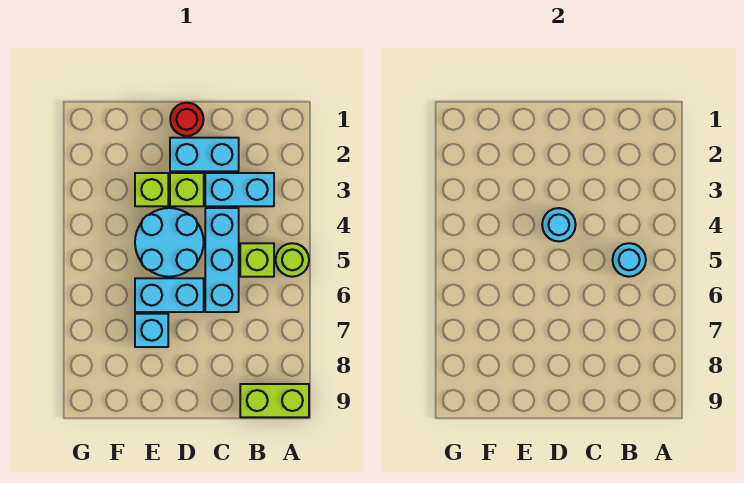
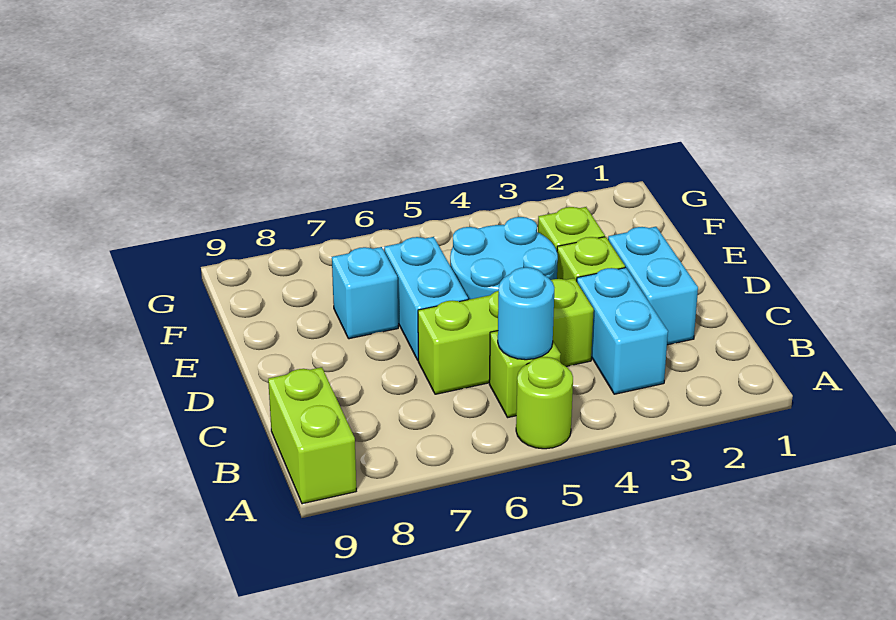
cyan 1x3 brick [205,208,239,312] -> lime 1x3 brick [418,278,594,394]
red 1x1 round brick [170,103,204,136] -> none
cyan 1x1 round brick [542,208,576,241] -> none

